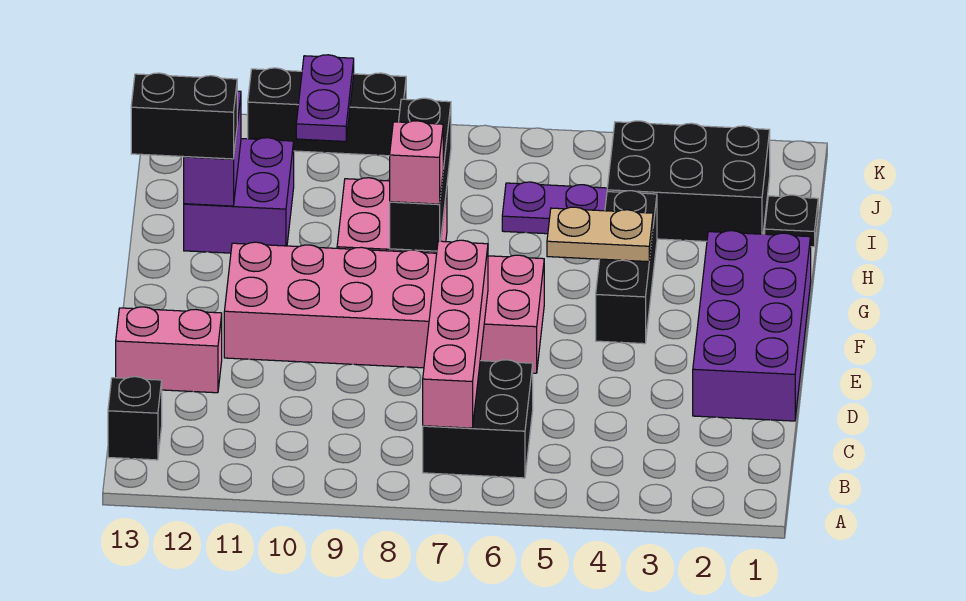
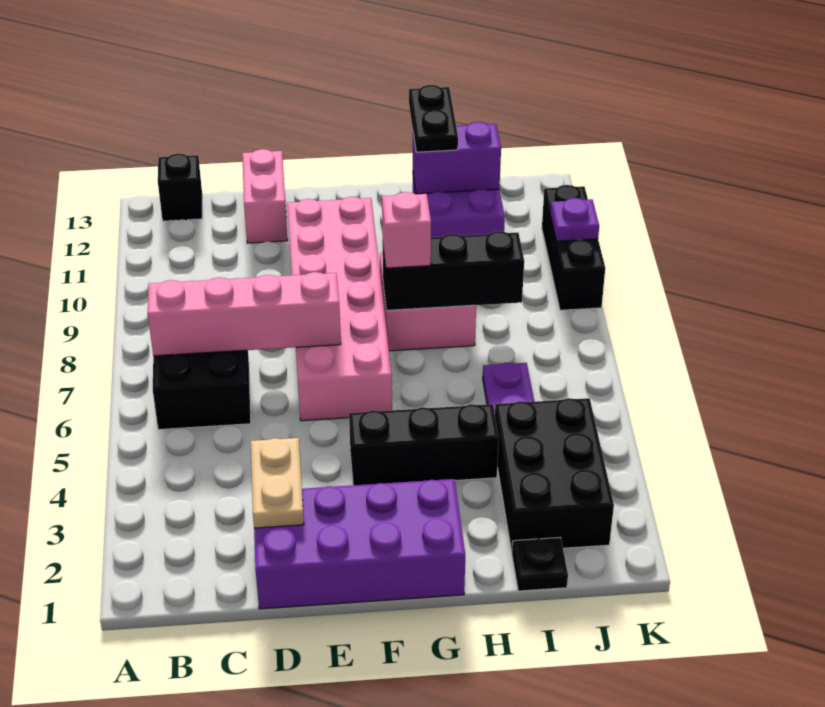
tan 1x2 plate [547,207,653,262] -> tan 1x2 plate moved to [251,438,304,528]
black 1x2 brick [131,73,237,159] -> black 1x2 plate [409,85,458,152]
purple 1x2 plate [296,55,354,142] -> purple 1x1 plate [550,198,599,241]

